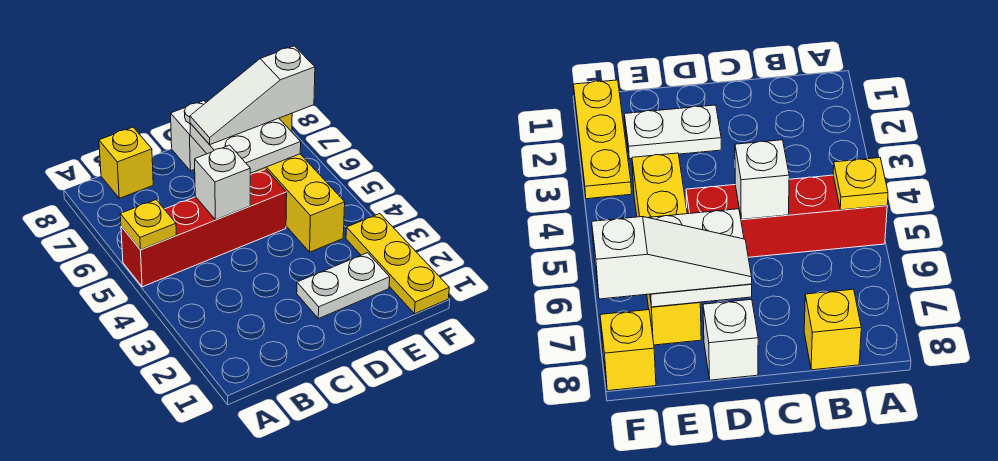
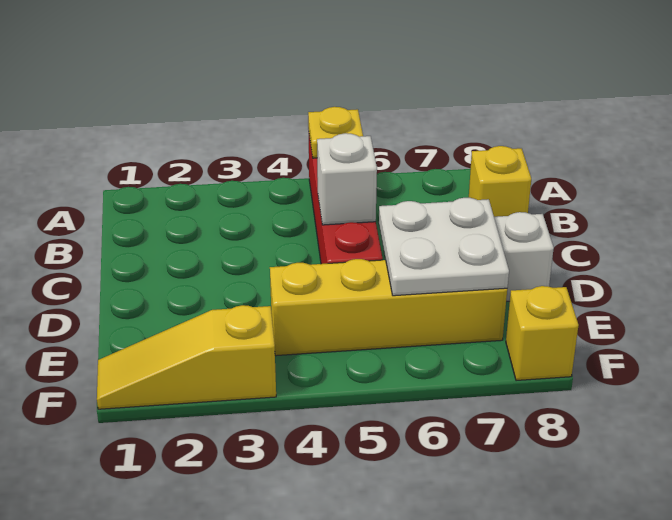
white 1x2 plate [297,253,390,319] -> none
white 1x3 slope [190,46,315,145] -> none
yellow 1x3 plate [346,214,449,314] -> yellow 1x3 slope [97,305,276,409]

